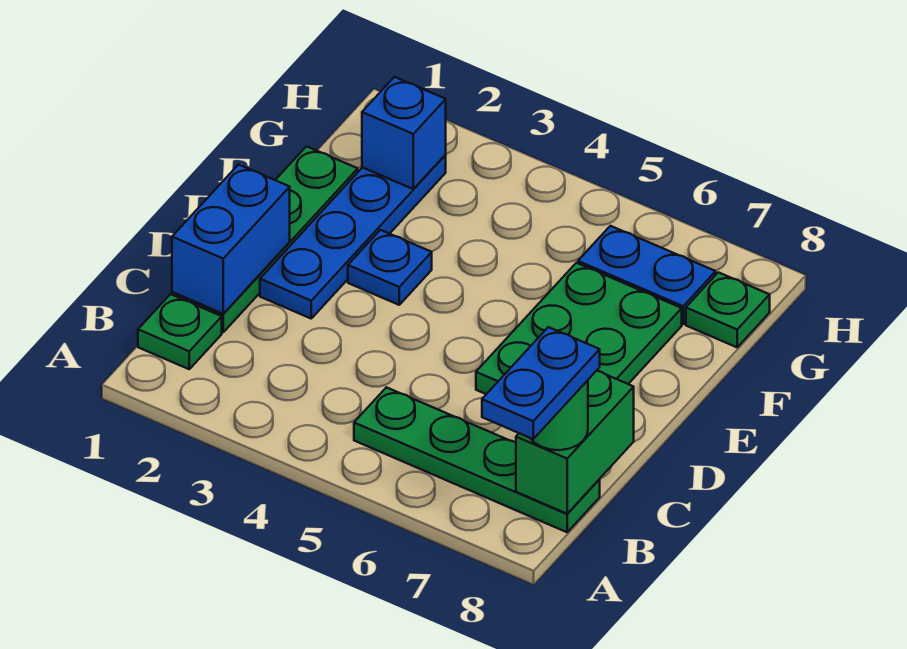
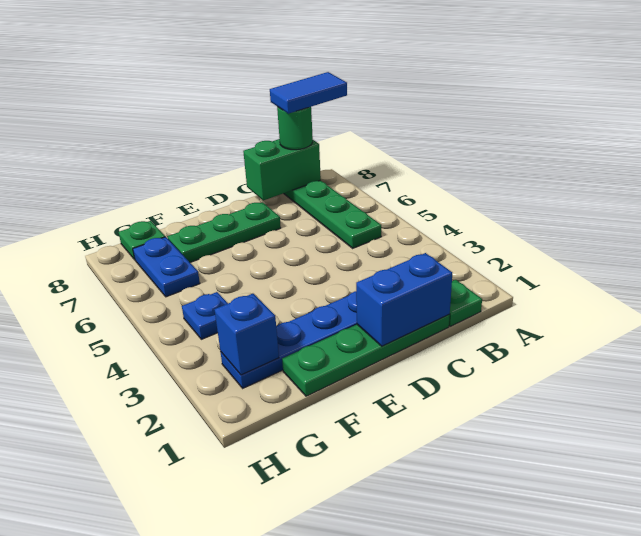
blue 1x2 plate [482,327,600,439] -> blue 1x2 tile [270,72,347,114]
green 2x3 plate [476,263,682,394] -> green 1x3 plate [168,202,281,262]
blue 1x1 plate [348,230,432,305] -> blue 1x1 plate moved to [182,292,228,339]

